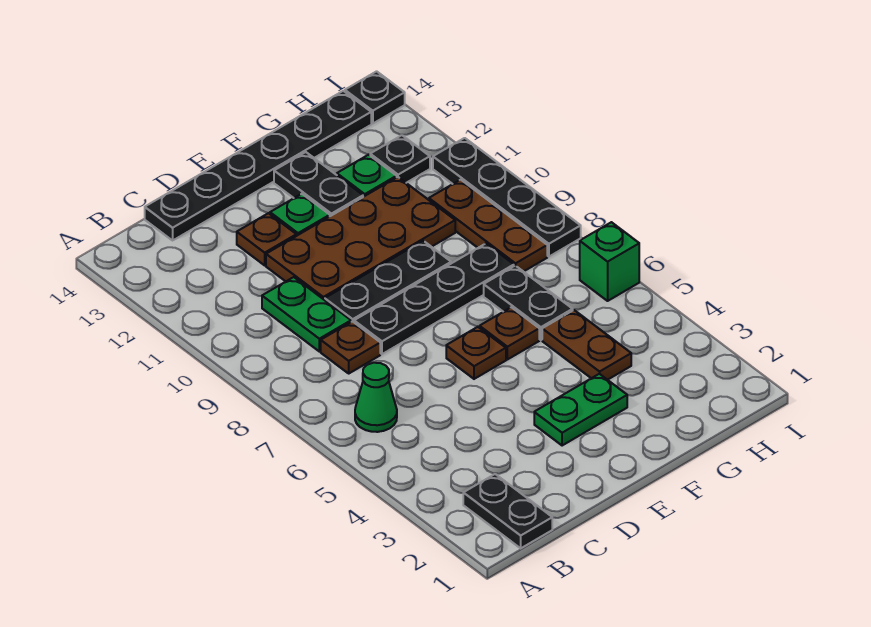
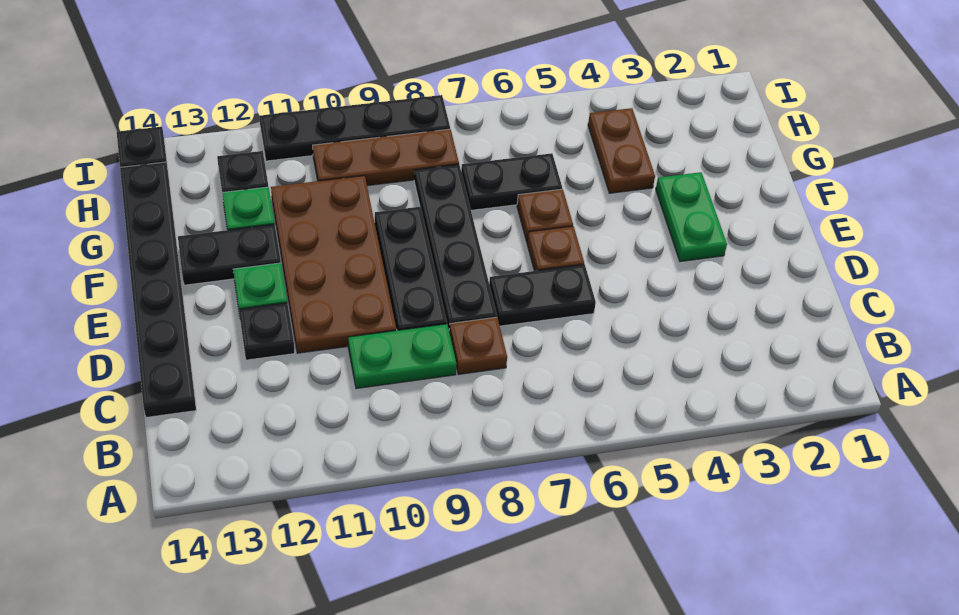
black 1x2 plate [463,474,552,548] -> black 1x2 plate moved to [489,265,596,326]
green 1x1 cone [355,363,397,432] -> none
brown 1x1 plate [237,213,296,265] -> black 1x1 plate [239,303,295,360]
brown 1x2 plate [542,310,631,380] -> brown 1x2 plate turned to [588,108,655,193]
green 1x1 brick [580,222,639,301] -> none

